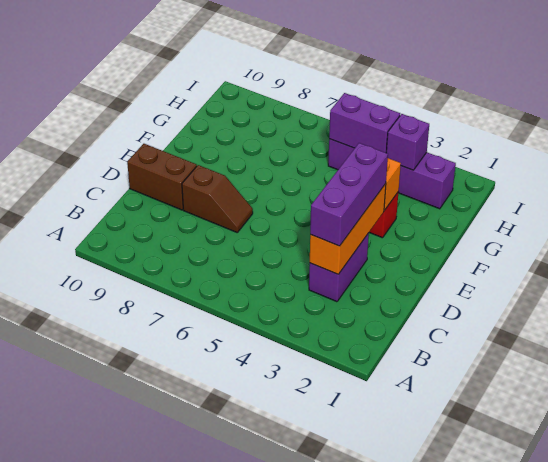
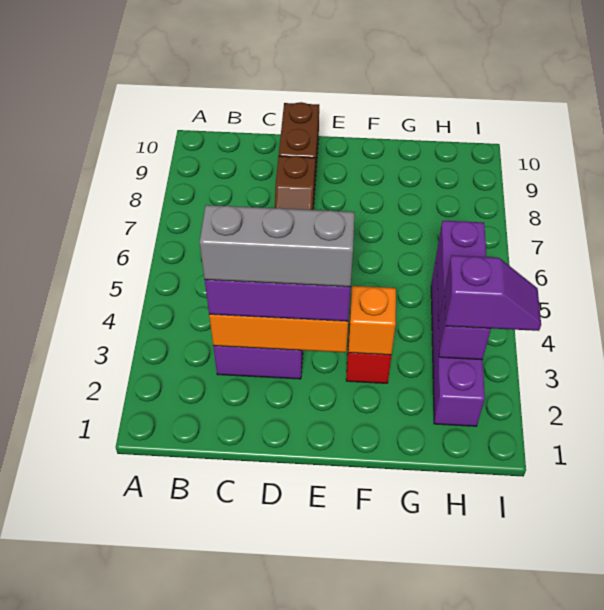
none -> grey 1x3 brick [200,205,355,287]
none -> purple 1x2 slope [445,255,541,331]

